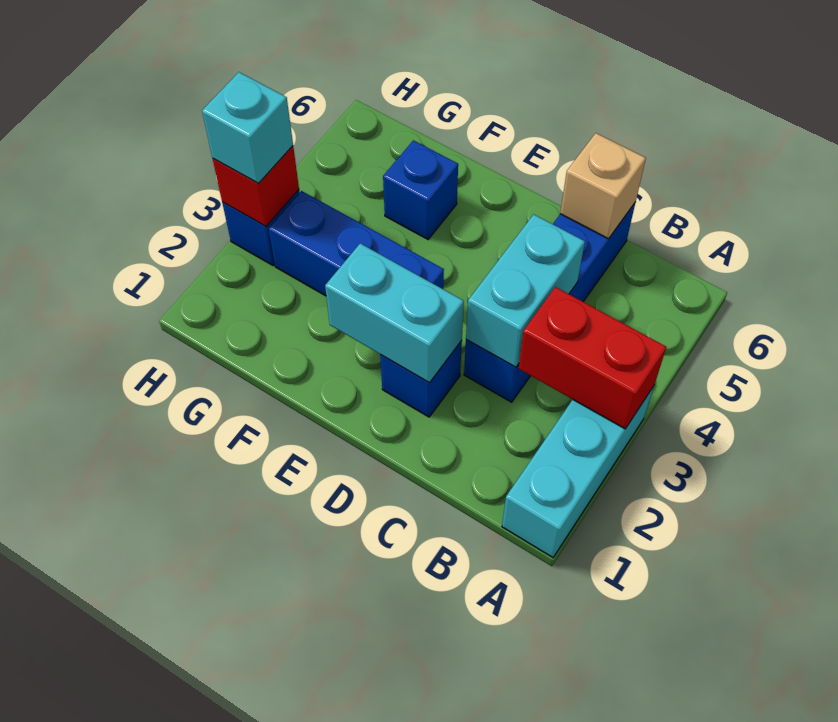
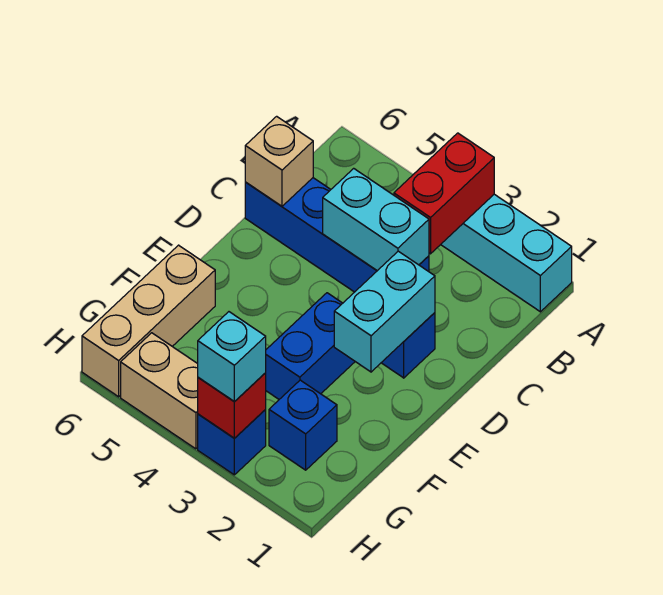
blue 1x3 brick [269,191,444,296] -> blue 1x2 brick [266,293,355,399]
blue 1x1 brick [383,140,458,239] -> blue 1x1 brick moved to [269,380,337,470]
none -> tan 1x3 brick [82,245,215,397]
none -> tan 1x2 brick [121,333,198,449]

